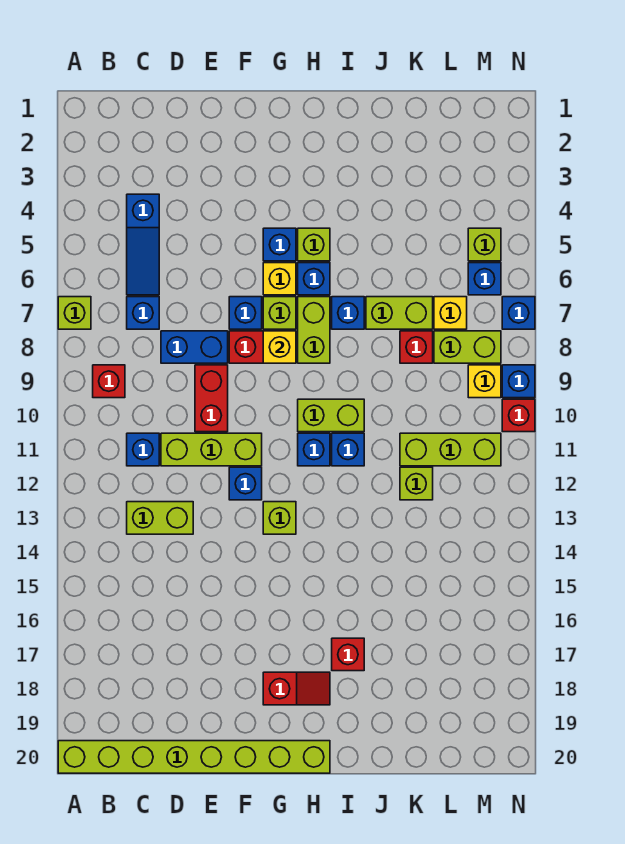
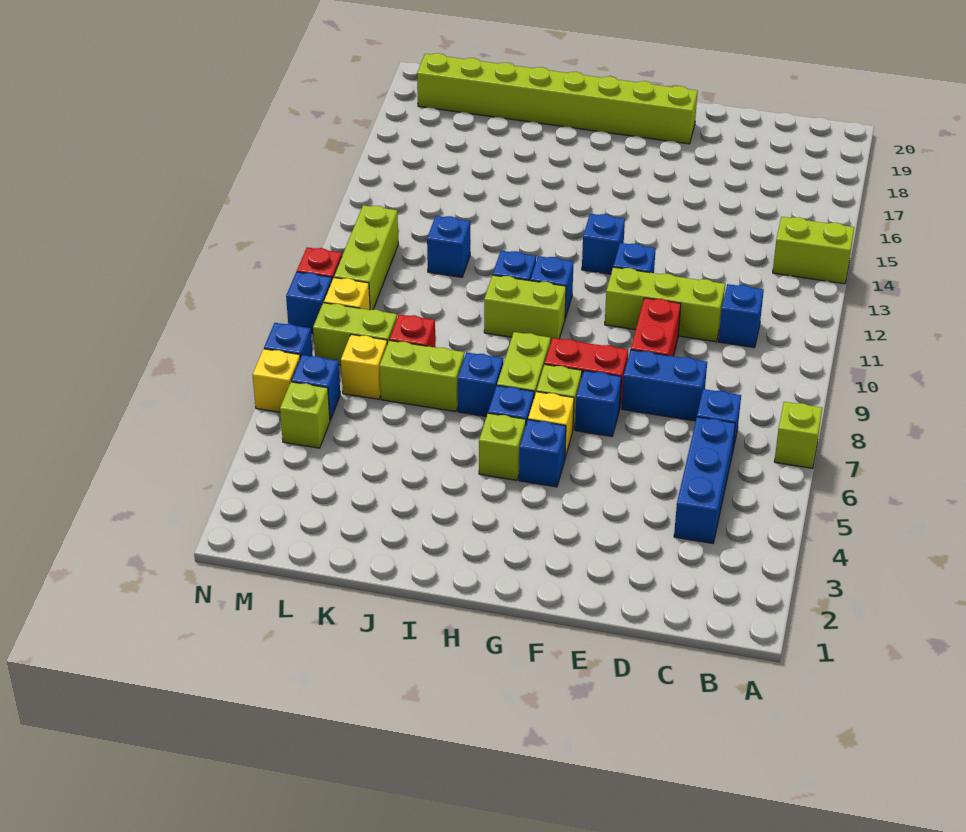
lime 1x8 brick [58,741,330,773] -> lime 1x8 brick moved to [417,53,698,144]
red 1x1 brick [93,365,125,398] -> none
blue 1x3 slope [127,194,159,295] -> blue 1x3 brick [674,417,735,543]
lime 1x2 brick [127,502,193,534] -> lime 1x2 brick moved to [773,217,854,284]
yellow 1x1 brick [263,331,296,363] -> yellow 1x1 brick moved to [252,349,300,412]
lime 1x1 brick [263,502,296,534] -> blue 1x1 brick [582,214,625,274]
red 1x2 slope [263,672,330,705] -> none
red 1x1 brick [332,638,364,671] -> none
lime 1x3 brick [400,433,501,466] -> lime 1x3 brick turned to [334,205,398,310]
lime 1x1 brick [400,467,433,500] -> blue 1x1 brick [427,216,470,277]

